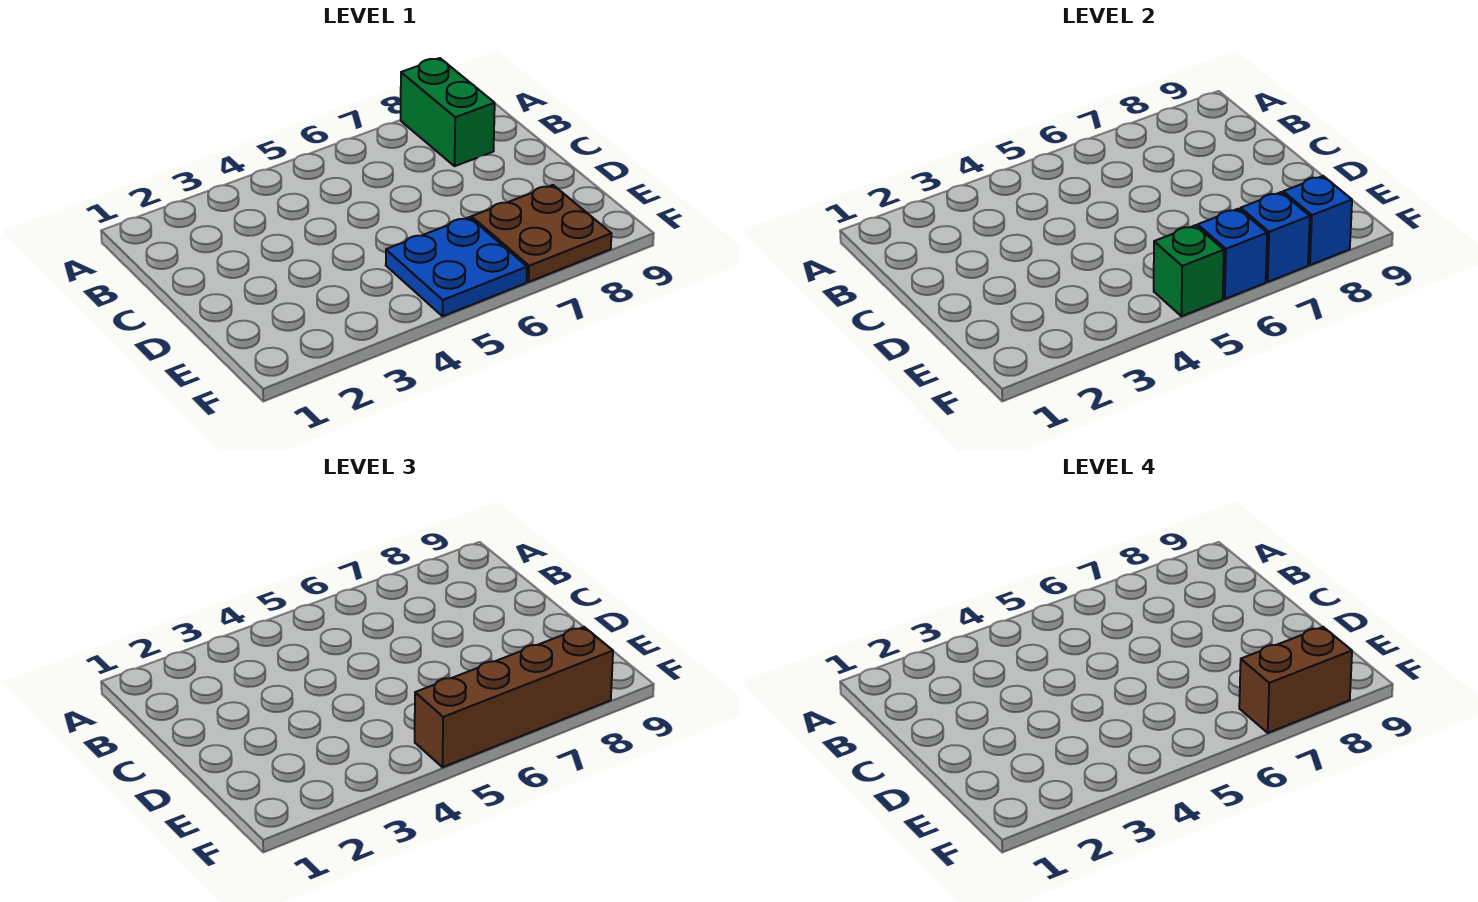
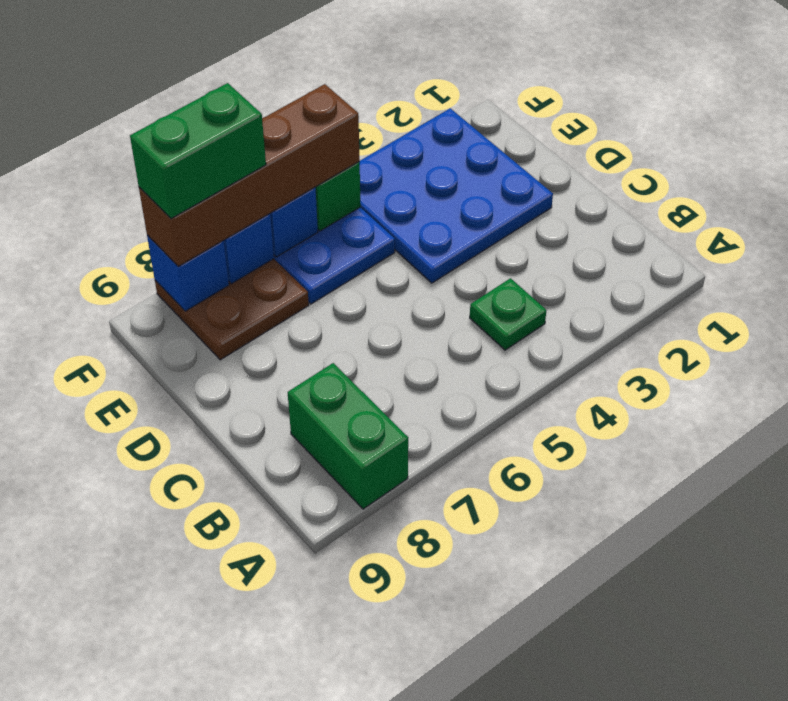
none -> green 1x1 plate [470,278,546,350]
none -> blue 3x3 plate [359,108,553,283]
brown 1x2 brick [1239,627,1352,733] -> green 1x2 brick [130,83,266,219]

